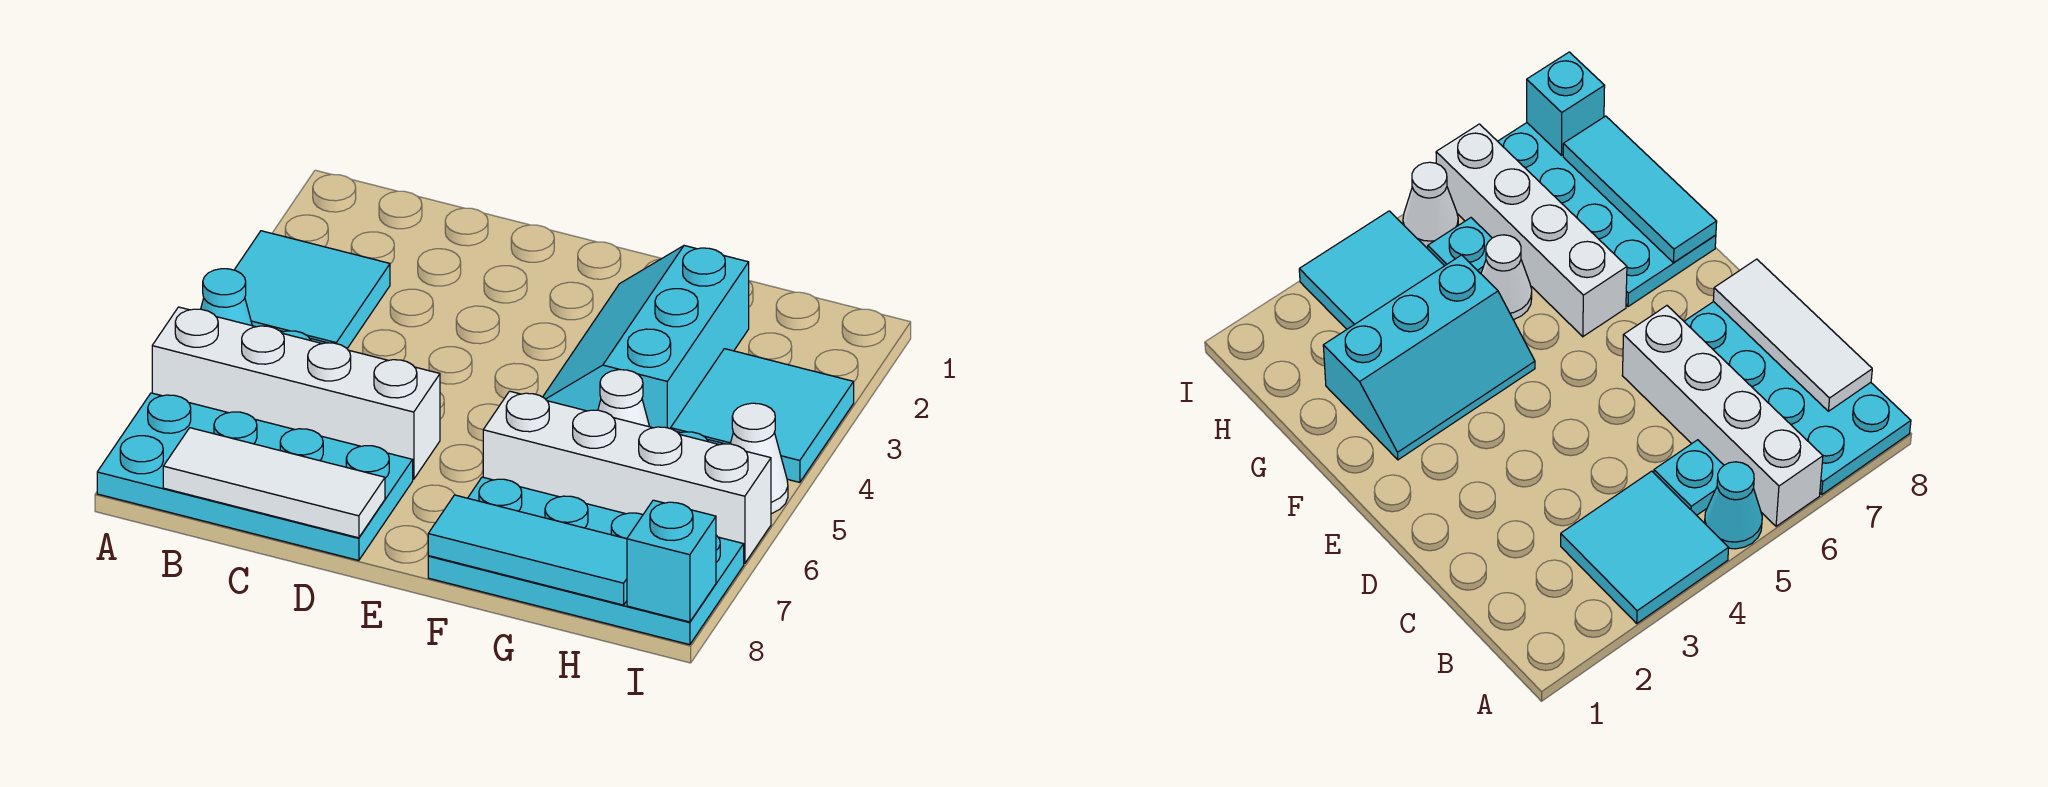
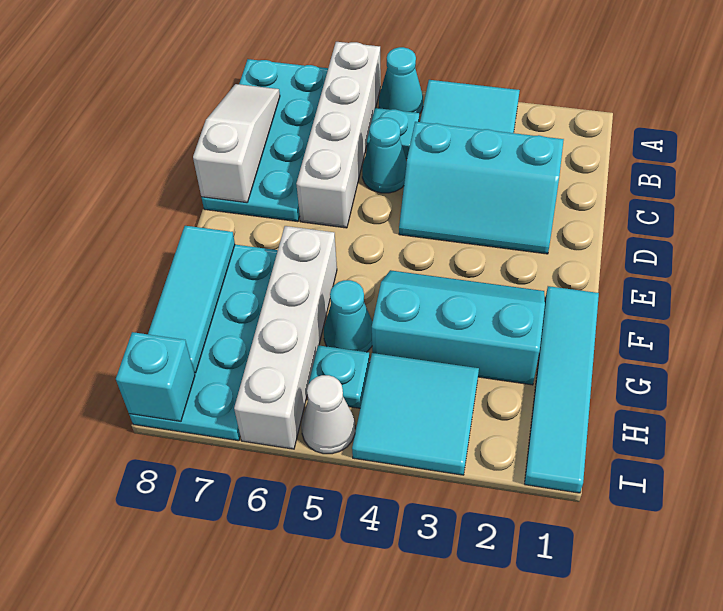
white 1x3 tile [163,428,385,538] -> white 1x3 slope [193,84,280,203]
none -> cyan 2x3 slope [399,122,564,254]
none -> cyan 1x1 cone [362,118,407,193]
none -> cyan 1x4 tile [525,286,599,493]
white 1x1 cone [598,370,649,427] -> cyan 1x1 cone [324,280,372,352]

